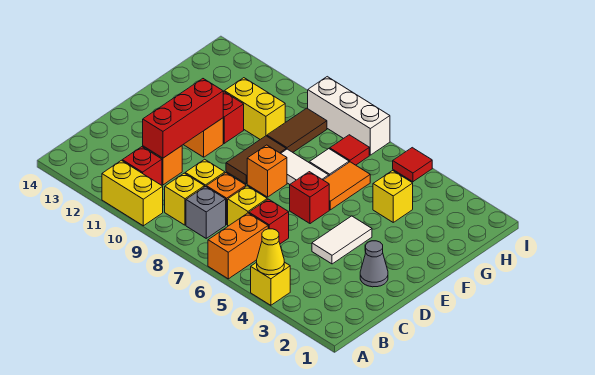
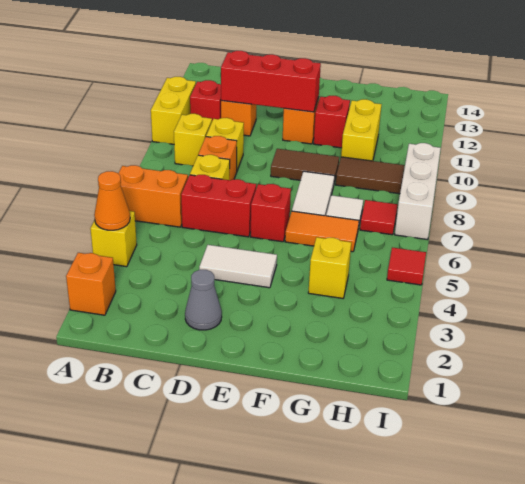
yellow 1x1 cone [257,229,284,275] -> orange 1x1 cone [94,171,130,230]
grey 1x1 brick [186,186,226,238] -> none
red 1x1 brick [249,199,289,244] -> red 1x2 brick [181,175,256,237]
orange 1x1 brick [247,145,287,197] -> orange 1x1 brick moved to [66,253,116,315]

